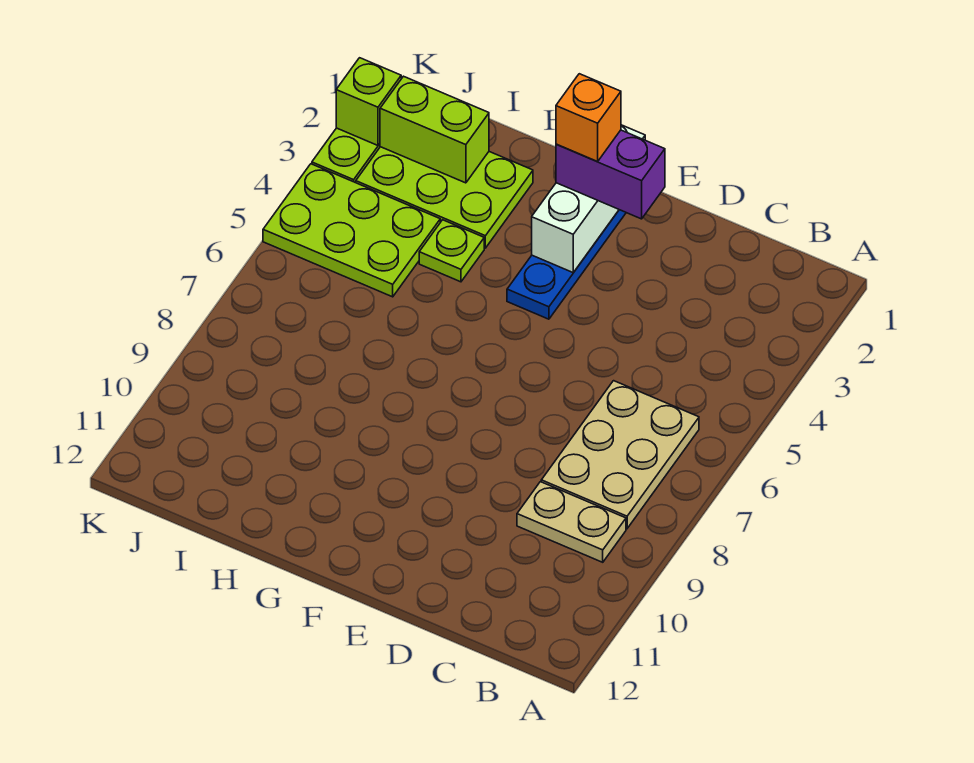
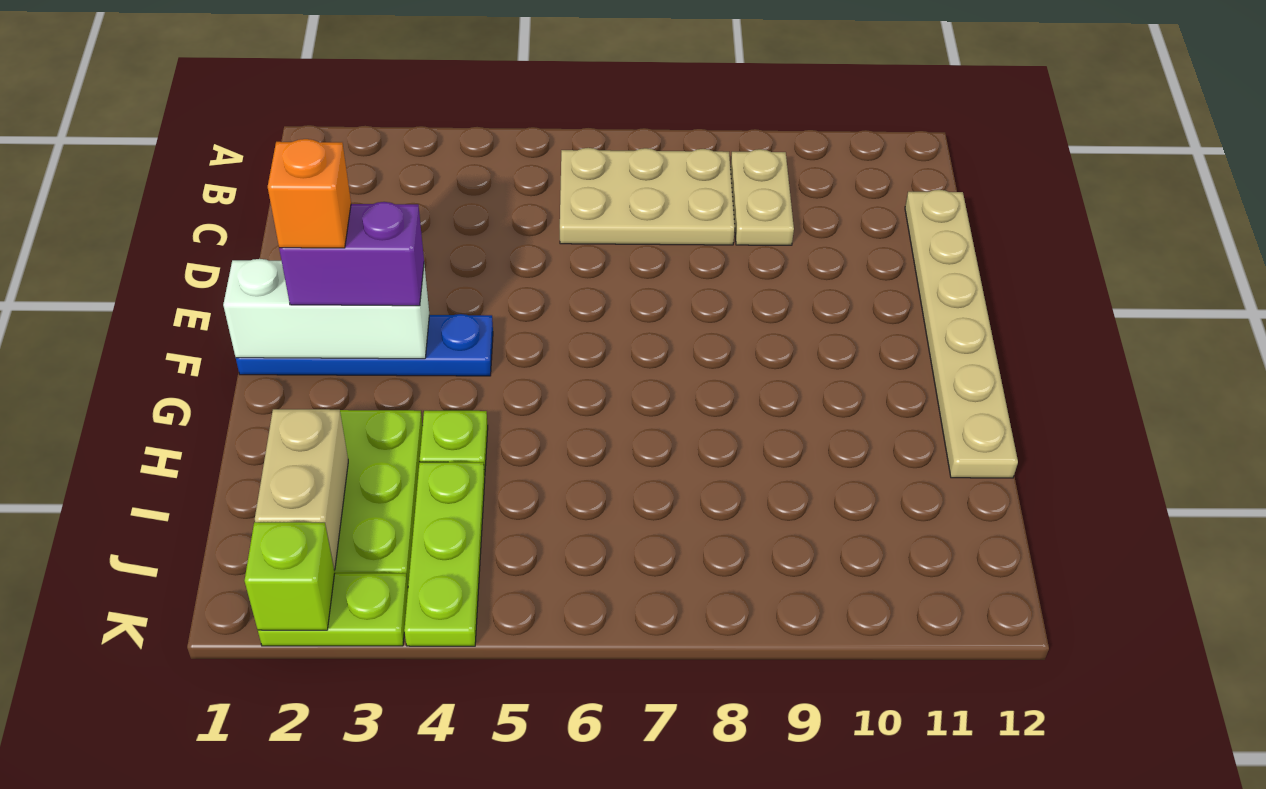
none -> tan 1x6 plate [905,190,1018,478]
purple 1x2 brick [556,130,665,219] -> purple 1x2 brick turned to [279,202,424,306]
lime 1x2 brick [380,76,489,183] -> tan 1x2 brick [255,409,348,570]
lime 2x3 plate [263,164,440,297] -> lime 1x3 plate [404,462,485,646]

